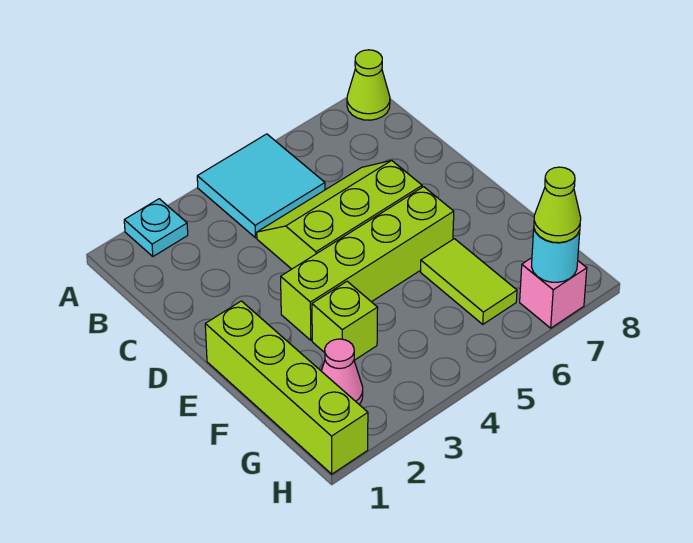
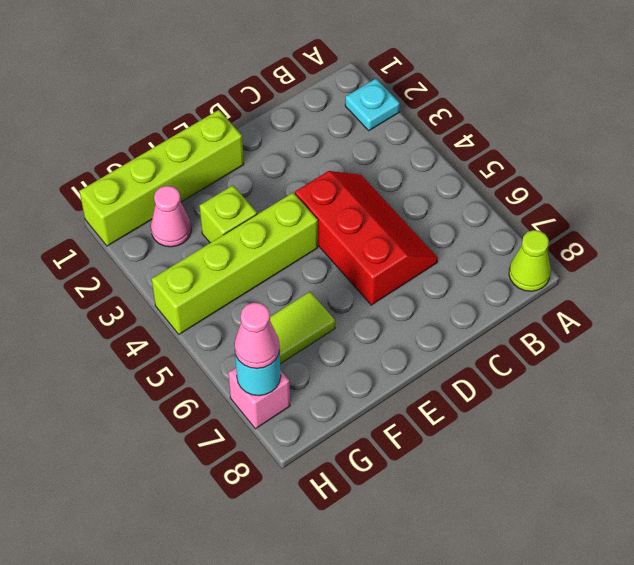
cyan 2x2 tile [197,134,325,238] -> none
lime 2x3 slope [257,160,422,269] -> red 2x3 slope [295,171,438,305]
lime 1x4 brick [281,187,454,340] -> lime 1x4 brick turned to [151,193,318,334]
lime 1x1 cone [534,167,581,243] -> pink 1x1 cone [234,303,280,369]

